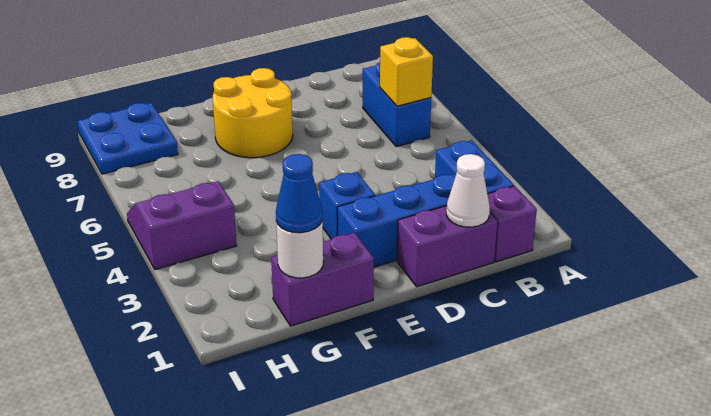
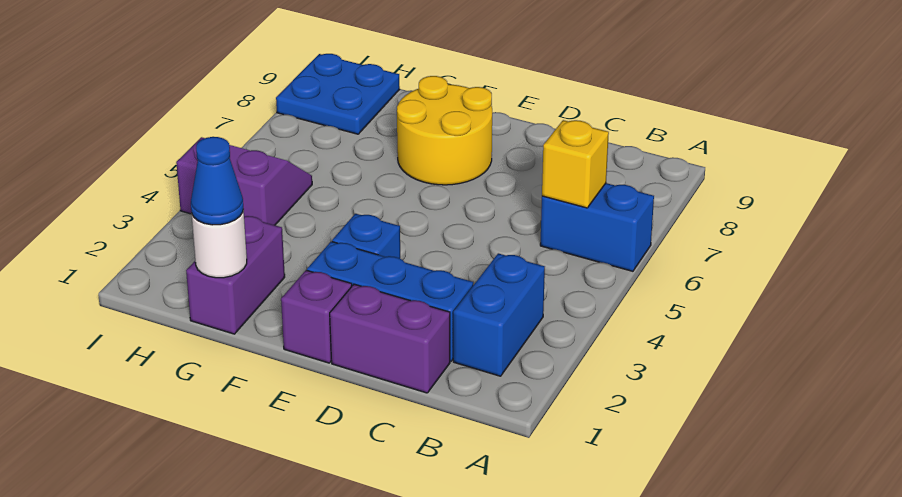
purple 1x1 brick [488,186,537,262] -> purple 1x1 brick moved to [281,270,352,363]
blue 1x2 brick [363,62,431,147] -> blue 1x2 brick turned to [540,183,654,271]
white 1x1 cone [446,154,490,227] -> none
purple 1x2 brick [271,233,374,326] -> purple 1x2 brick turned to [186,216,285,334]

